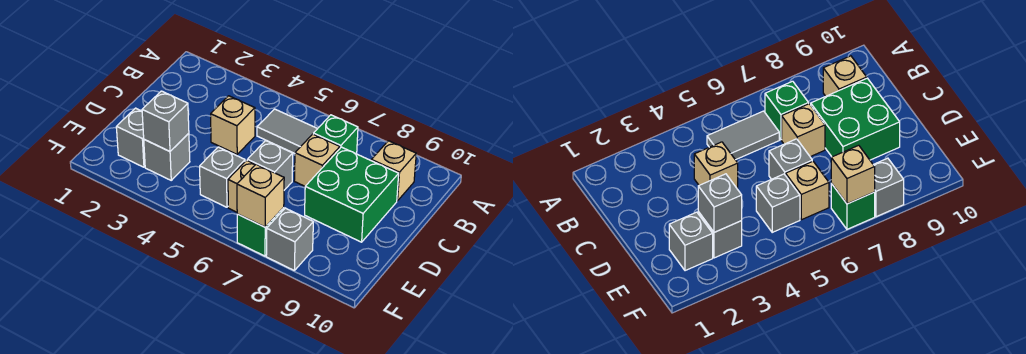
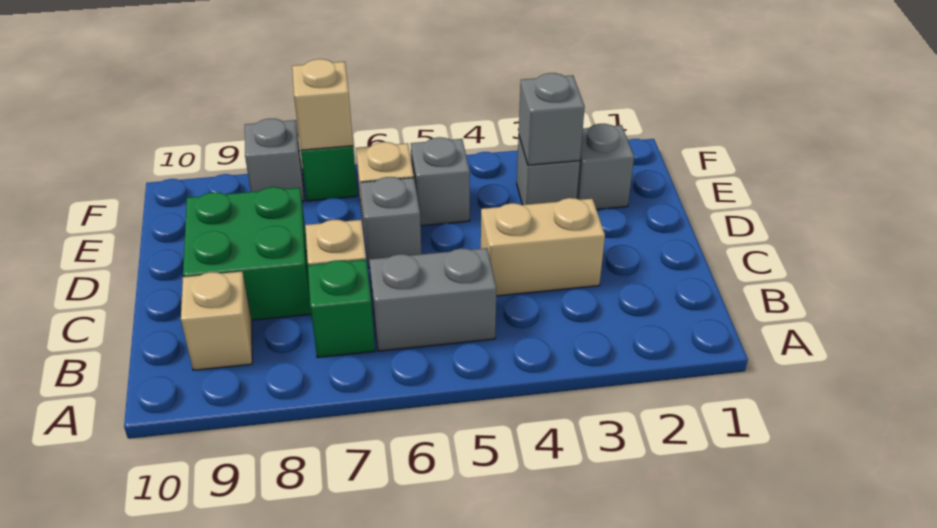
grey 1x2 tile [257,109,318,153] -> grey 1x2 brick [369,248,497,351]
tan 1x1 brick [211,96,255,154] -> tan 1x2 brick [481,198,605,296]

